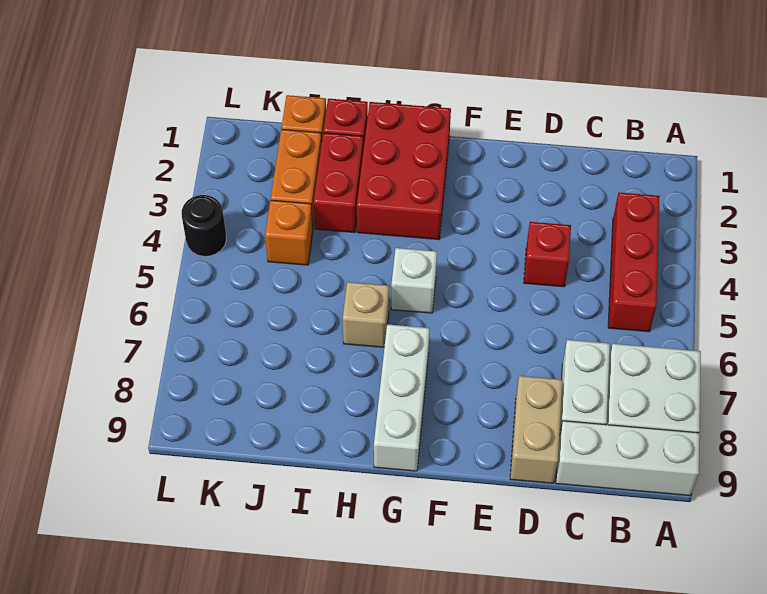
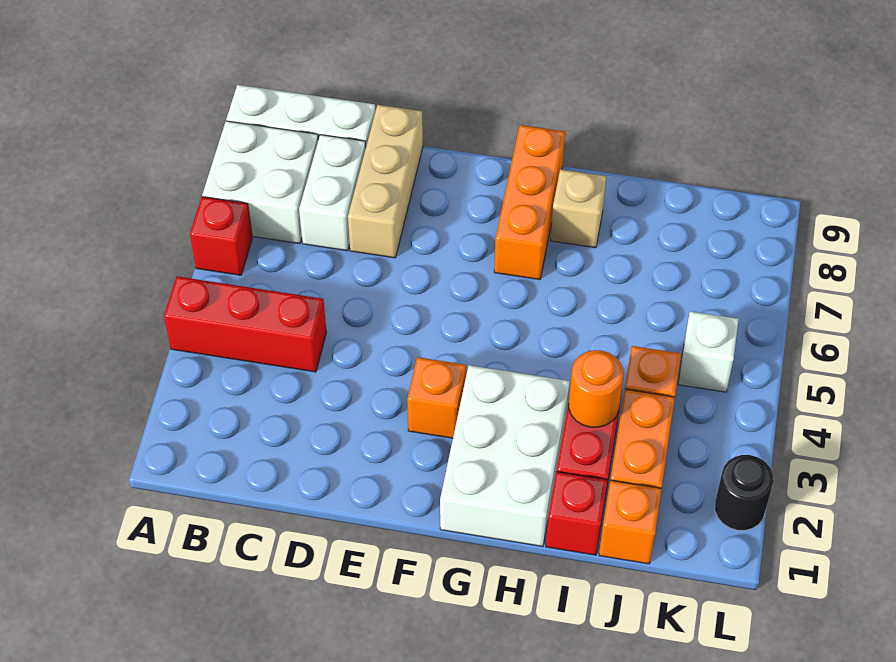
red 1x3 brick [608,192,660,332] -> red 1x3 brick turned to [164,276,326,372]
red 1x1 brick [524,222,571,287] -> red 1x1 brick moved to [190,197,252,275]
tan 1x2 brick [510,376,562,483] -> tan 1x3 brick [348,105,423,258]
none -> orange 1x1 brick [407,357,466,438]
red 2x3 brick [357,102,451,240] -> white 2x3 brick [440,365,570,546]
white 1x1 brick [391,248,437,313] -> white 1x1 brick moved to [678,311,739,392]
white 1x3 brick [374,324,430,471] -> orange 1x3 brick [494,125,565,280]
tan 1x1 brick [343,282,389,347] -> tan 1x1 brick moved to [550,169,606,248]
none -> orange 1x1 round brick [569,350,623,427]
black 1x1 round brick [182,195,226,256] -> black 1x1 round brick moved to [715,455,774,530]

